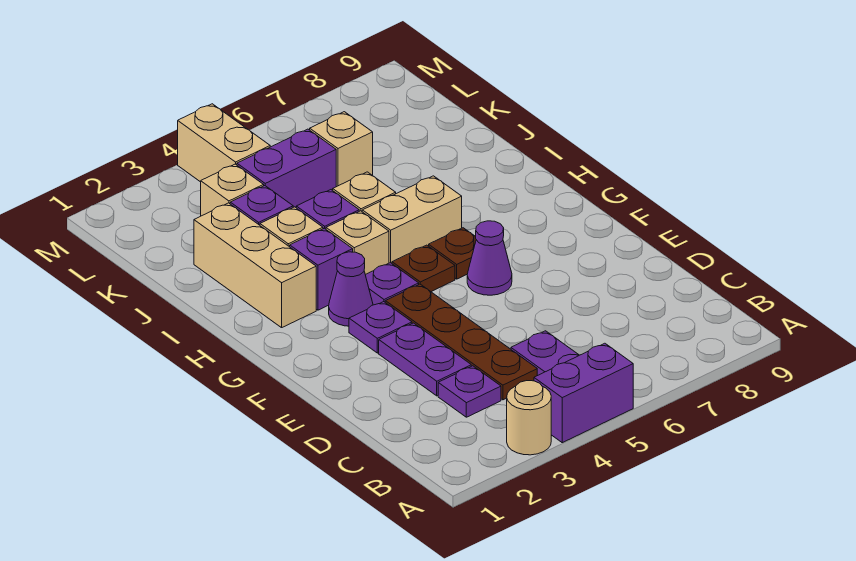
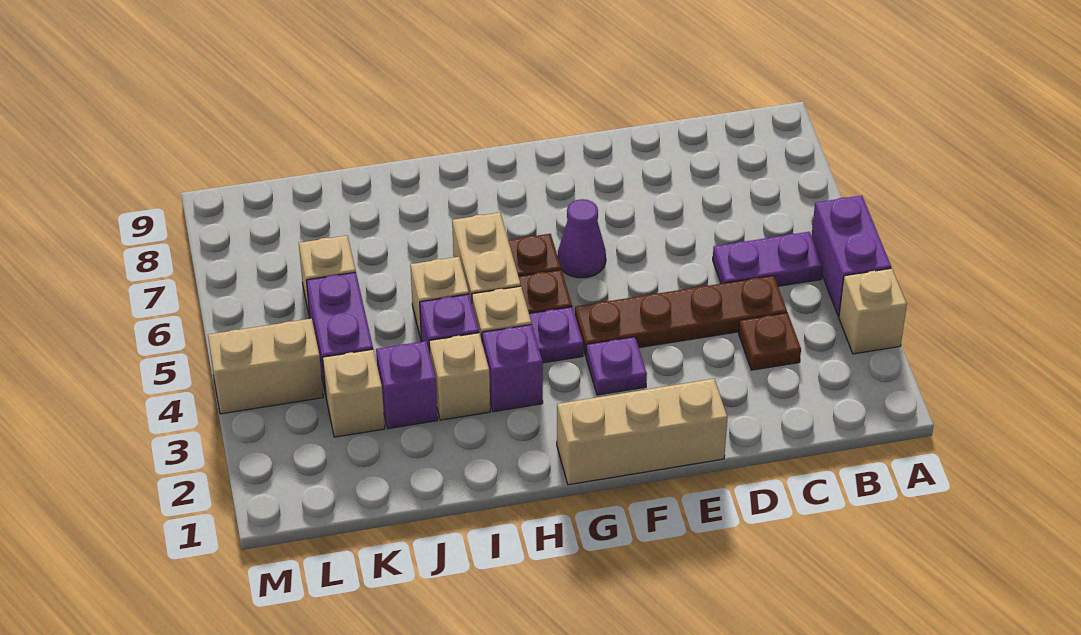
tan 1x1 round brick [507,381,551,455] -> tan 1x1 brick [839,268,907,354]
purple 1x1 plate [438,366,501,417] -> brown 1x1 plate [739,313,801,370]
purple 1x2 plate [379,323,471,396] -> none
purple 1x1 cone [329,252,373,326] -> none
tan 1x3 brick [194,203,316,328] -> tan 1x3 brick moved to [557,379,728,485]

